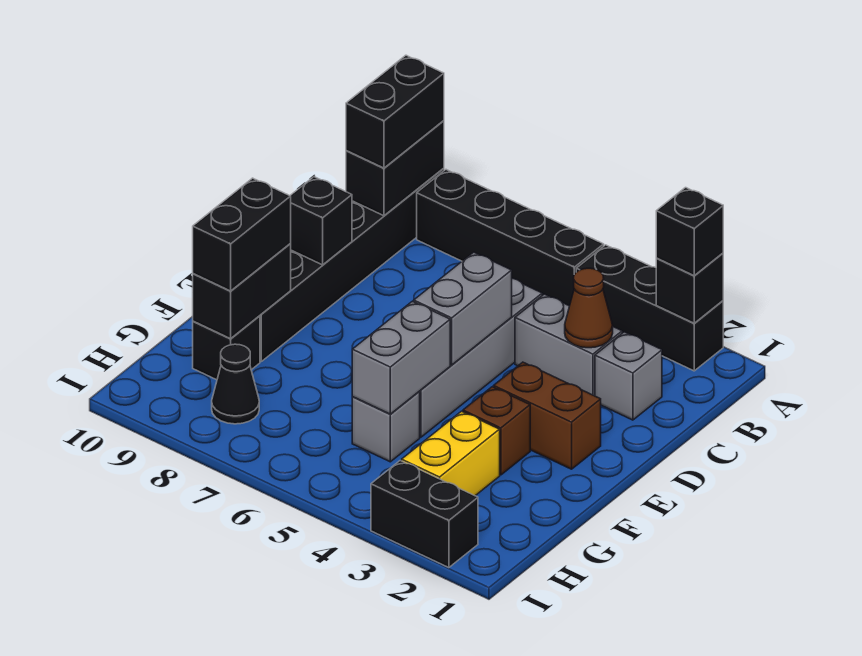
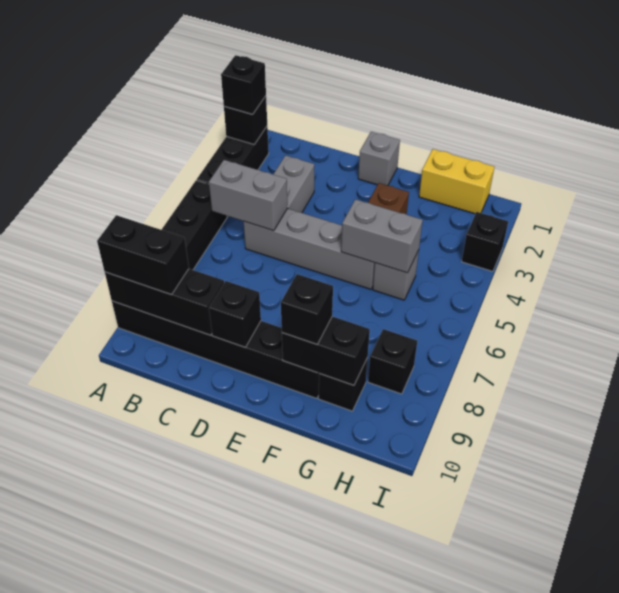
black 1x2 brick [346,121,444,216] -> black 1x3 brick [105,269,224,335]
grey 1x1 brick [595,332,662,420] -> grey 1x1 brick moved to [358,132,400,186]
brown 1x1 cone [565,268,613,348] -> none
grey 1x2 brick [414,252,512,365] -> grey 1x2 brick moved to [209,160,287,231]
brown 1x2 brick [494,362,601,469] -> none
black 1x2 brick [193,178,291,291] -> black 1x1 brick [281,274,333,344]
yellow 1x2 brick [402,411,500,496] -> yellow 1x2 brick moved to [419,149,494,214]
black 1x1 cone [212,344,259,424] -> black 1x1 brick [368,329,417,394]
black 1x2 brick [371,461,478,568] -> black 1x1 brick [462,212,508,271]

